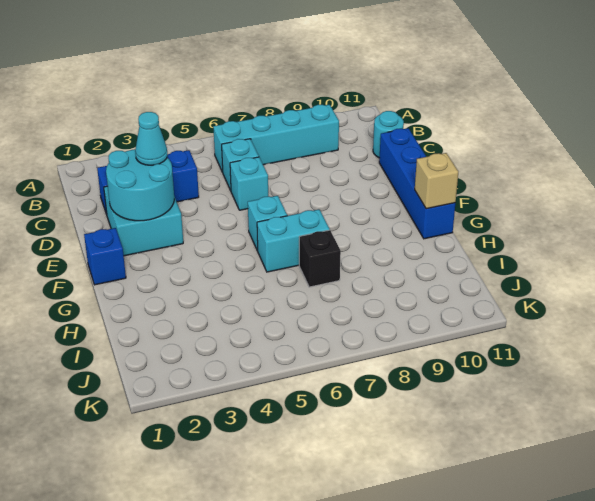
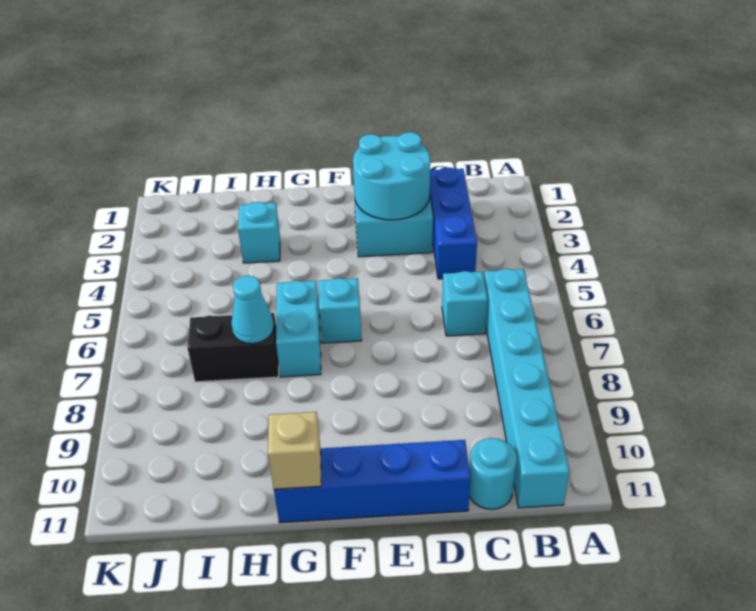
cyan 1x4 brick [213,105,339,172] -> cyan 1x6 brick [484,269,570,508]
cyan 1x1 cone [135,112,168,165] -> cyan 1x1 cone moved to [231,275,274,344]
cyan 1x1 brick [230,157,268,210] -> cyan 1x1 brick moved to [238,202,280,263]
blue 1x1 brick [84,228,126,285] -> none
black 1x1 brick [299,230,341,287] -> black 1x2 brick [187,313,279,382]

